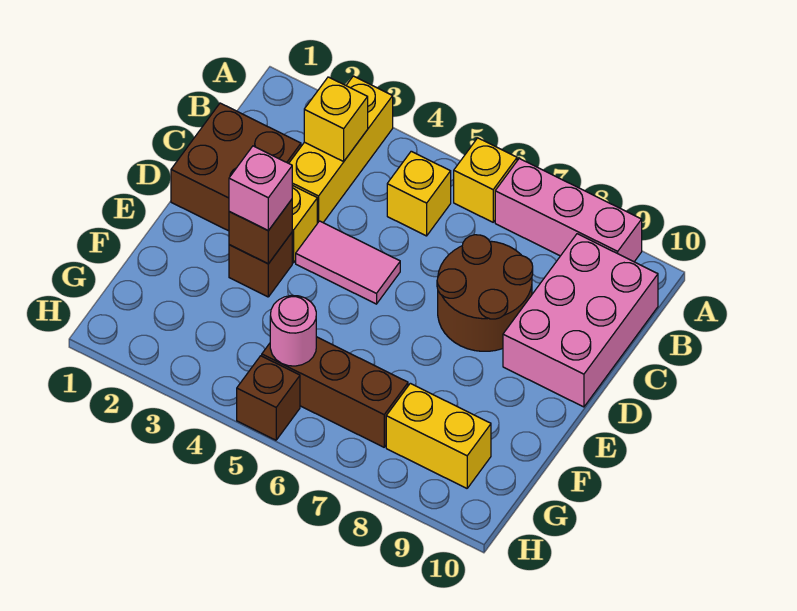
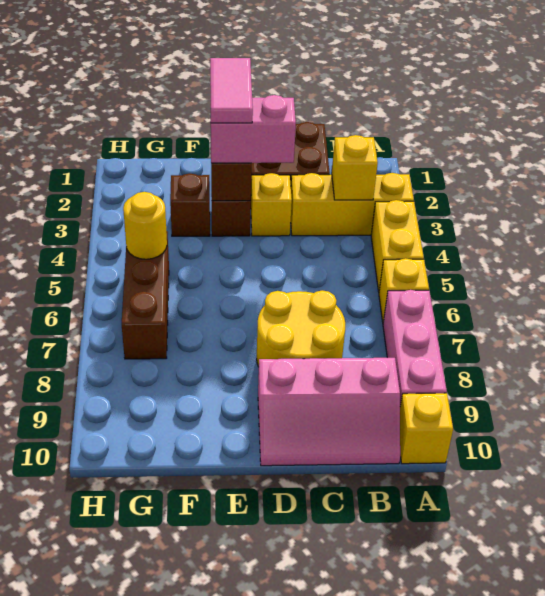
yellow 1x1 brick [387,151,451,236] -> yellow 1x1 brick moved to [400,393,453,464]
pink 2x3 brick [503,234,658,407] -> pink 2x3 slope [258,358,400,466]
brown 2x2 round brick [437,235,533,351] -> yellow 2x2 round brick [257,290,345,367]
pink 1x2 tile [296,221,400,304] -> pink 1x2 tile moved to [210,58,253,123]
pink 1x1 brick [229,146,292,231] -> pink 1x2 brick [211,95,296,163]
pink 1x1 round brick [270,295,316,366] -> yellow 1x1 round brick [123,192,167,259]
yellow 1x2 brick [386,383,491,488] -> yellow 1x2 brick moved to [371,200,424,292]
brown 1x1 brick [237,356,300,440] -> brown 1x1 brick moved to [170,174,210,236]

